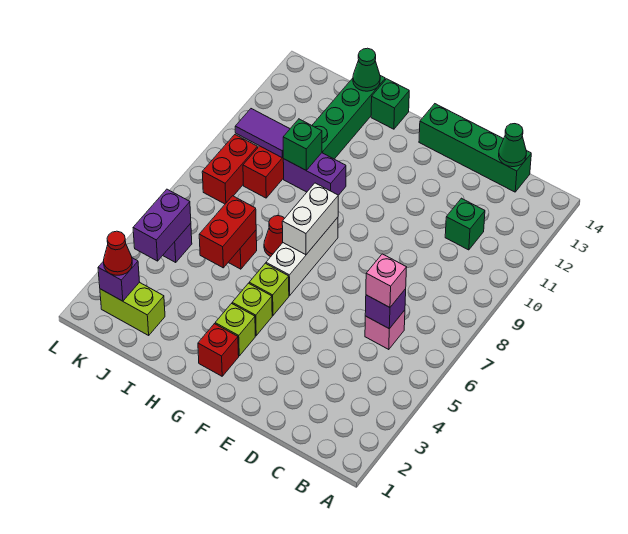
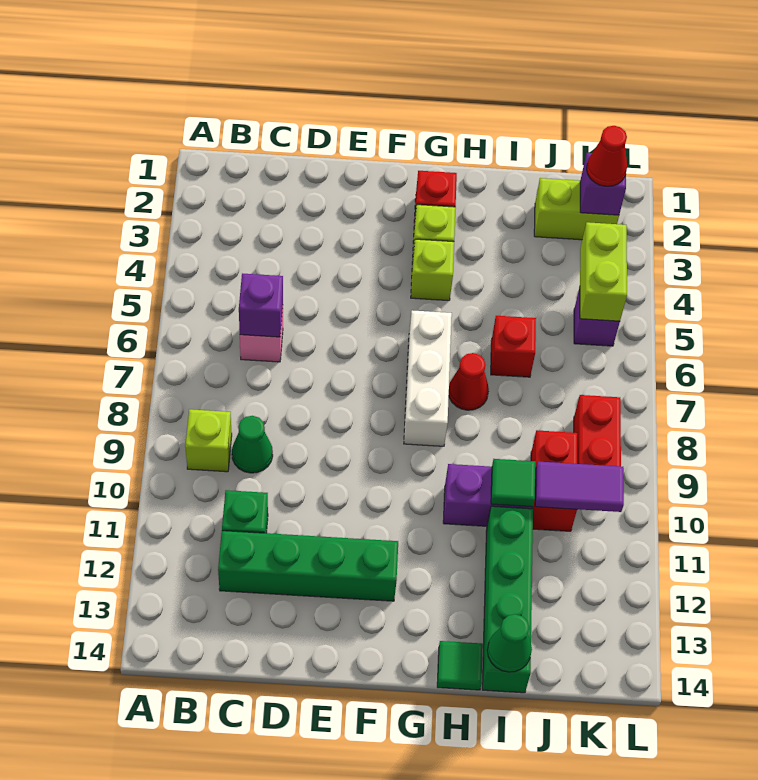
pink 1x1 brick [366,254,407,307] -> none
green 1x4 brick [419,104,531,192] -> green 1x4 brick moved to [218,531,398,601]
green 1x1 cone [499,124,526,167] -> green 1x1 cone moved to [232,416,273,473]
lime 1x1 brick [249,263,289,316] -> lime 1x1 brick moved to [185,409,232,472]
white 1x2 brick [282,183,338,255] -> none
green 1x1 brick [371,79,409,129] -> green 1x1 tile [437,641,483,690]
red 1x2 brick [199,196,256,268] -> none
green 1x1 brick [283,119,322,170] -> green 1x1 tile [491,459,535,507]
purple 1x2 brick [133,189,191,261] -> lime 1x2 brick [580,222,627,321]

